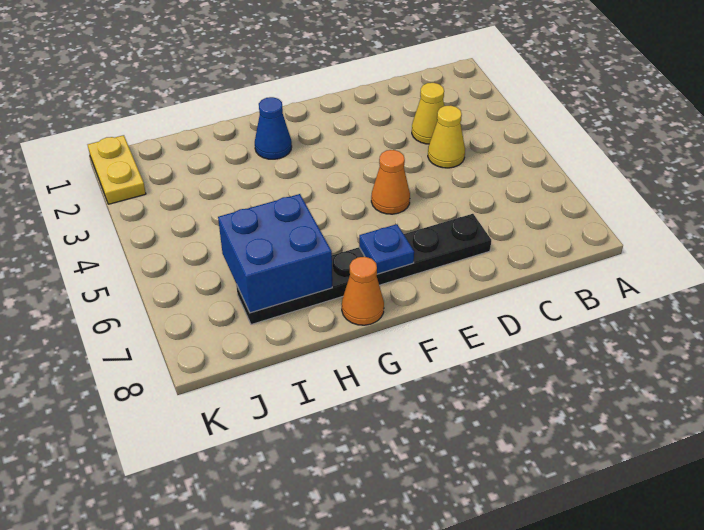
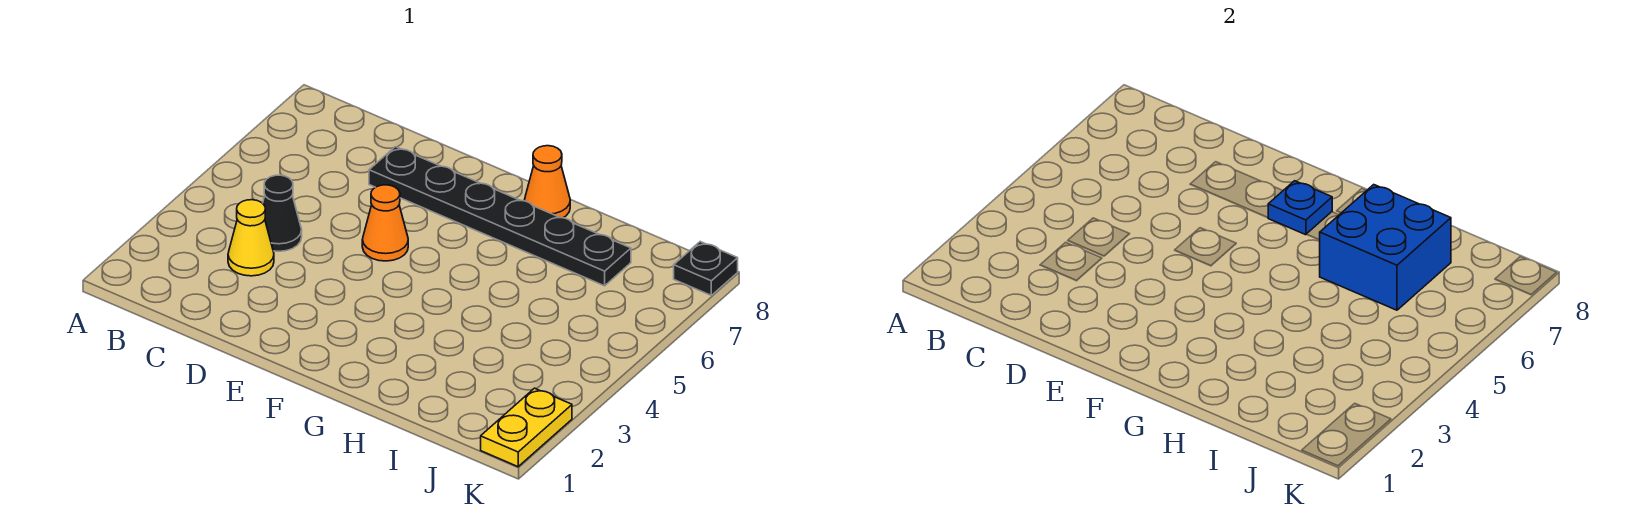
yellow 1x1 cone [428,105,465,168] -> black 1x1 cone [263,175,302,251]
blue 1x1 cone [255,97,292,159] -> none
none -> black 1x1 plate [674,242,738,295]

